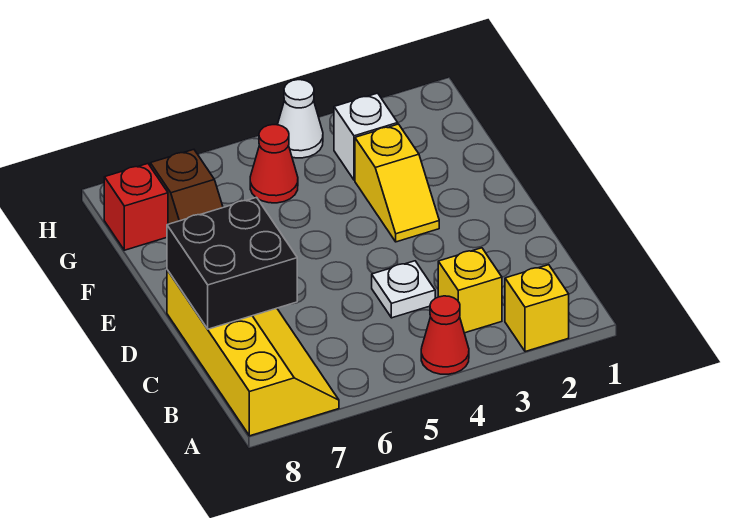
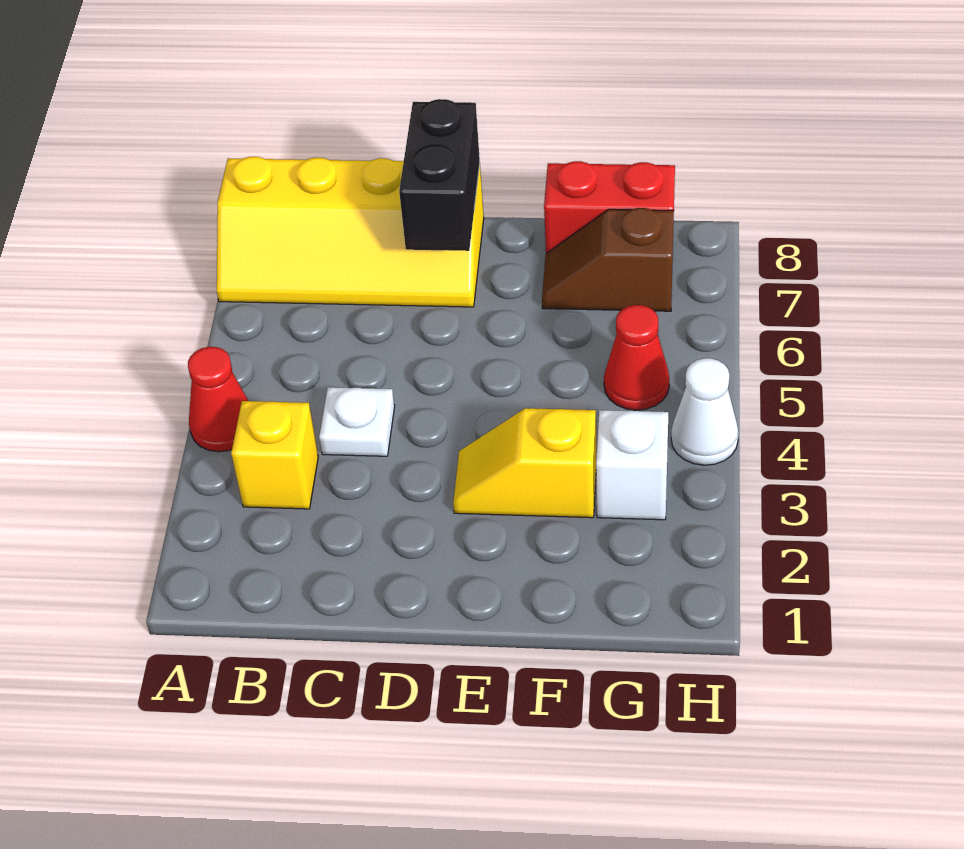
yellow 1x1 brick [505,265,569,352] -> none
black 2x2 brick [167,197,297,329] -> black 1x2 brick [399,99,480,251]
red 1x1 brick [104,164,168,250] -> red 1x2 brick [544,161,675,253]

